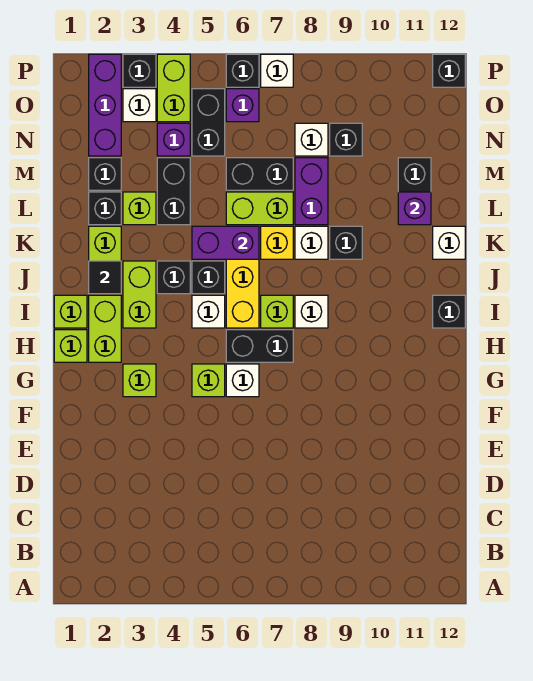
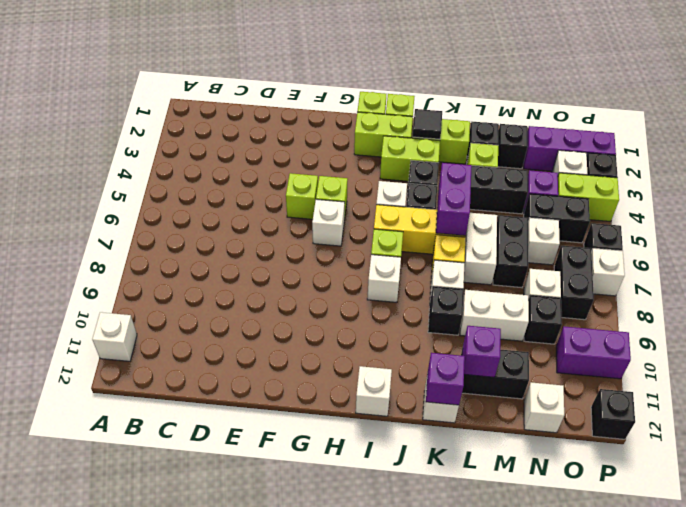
none -> white 1x1 brick [92,312,137,361]
lime 1x1 brick [123,364,156,397] -> lime 1x1 brick moved to [286,173,318,219]
black 1x2 brick [226,330,293,362] -> black 1x2 brick moved to [554,246,594,320]
black 1x1 brick [433,295,465,328] -> white 1x1 brick [356,366,392,416]
lime 1x2 brick [226,192,293,225] -> white 1x2 brick [464,213,497,285]
purple 1x2 brick [295,158,328,225] -> purple 1x2 brick moved to [556,326,631,379]
none -> white 1x2 brick [460,290,529,341]
none -> white 1x1 brick [528,218,560,265]
none -> white 1x1 brick [524,382,564,433]
purple 1x1 brick [226,89,259,122] -> purple 1x1 brick moved to [426,353,465,405]

